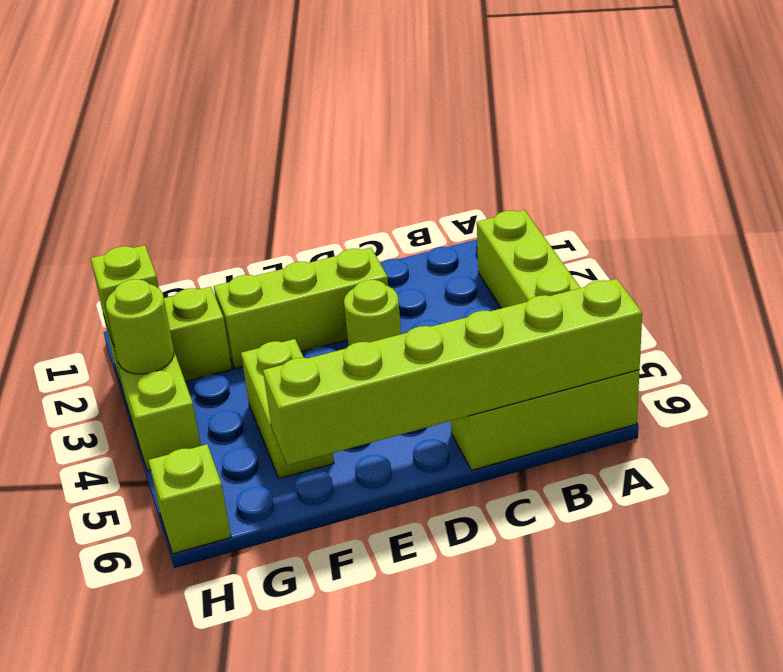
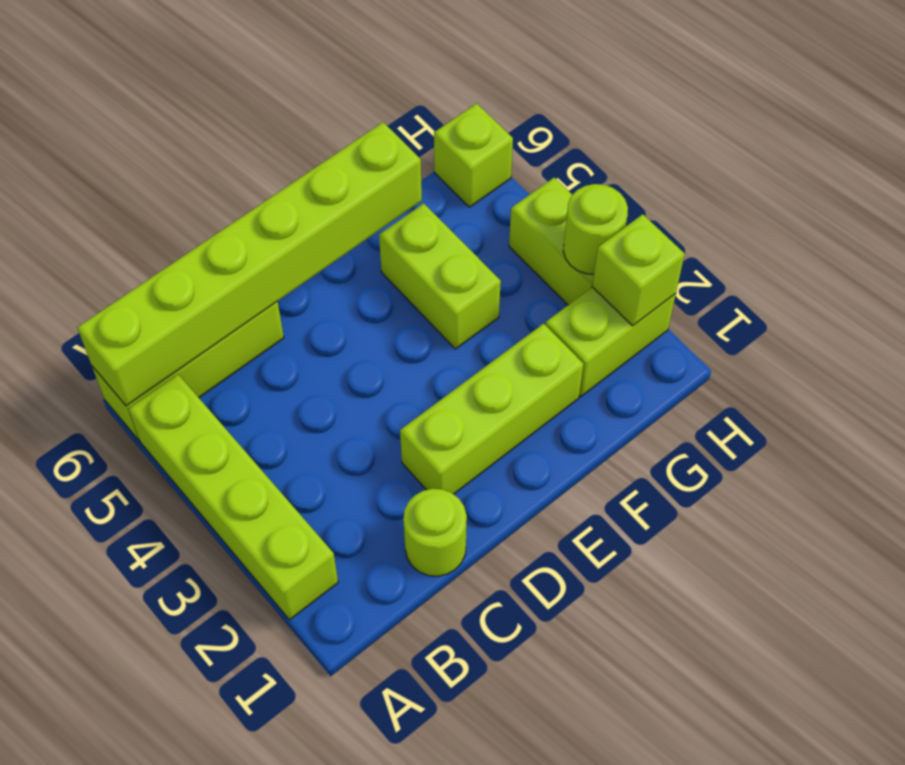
lime 1x1 round brick [344,280,401,346] -> lime 1x1 round brick moved to [403,489,467,576]

